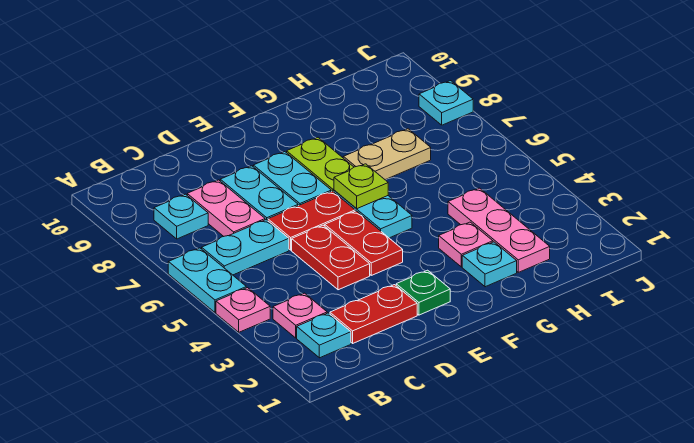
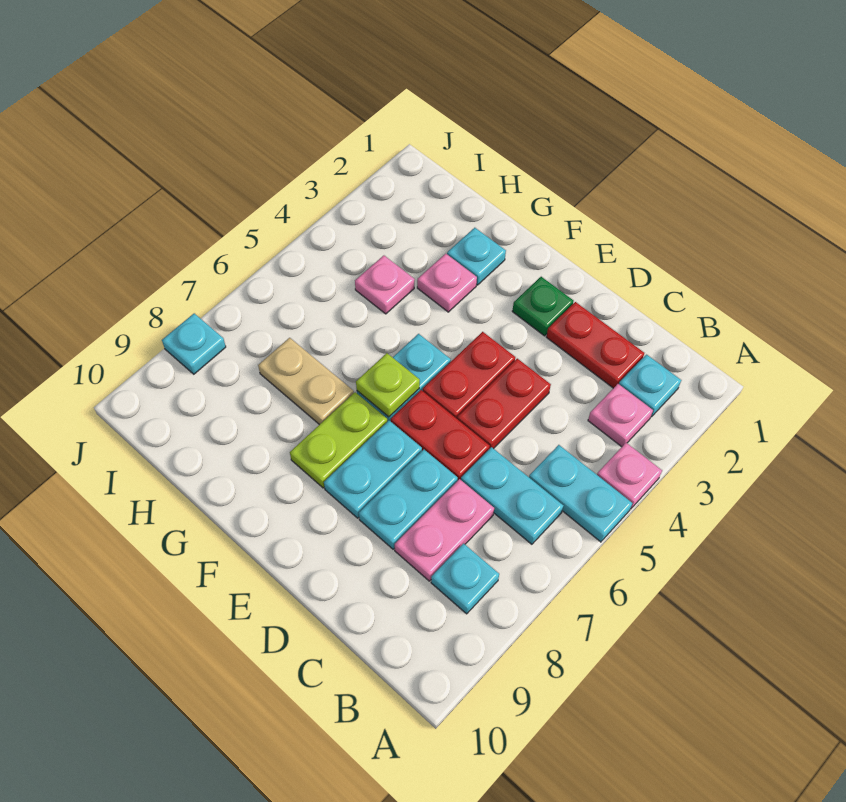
cyan 1x2 plate [168,248,246,313] -> cyan 1x2 plate turned to [529,445,632,542]
pink 1x3 plate [448,188,550,272] -> pink 1x1 plate [355,256,415,314]

